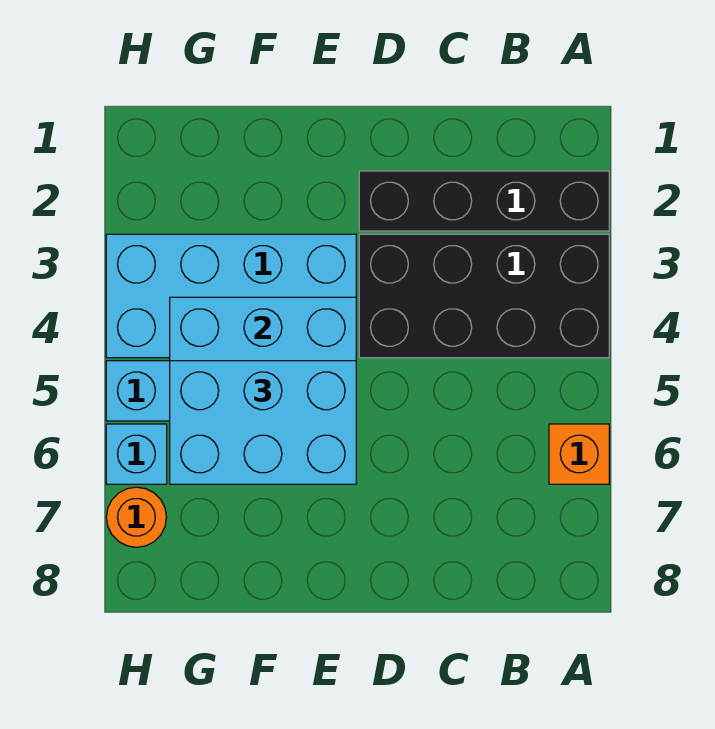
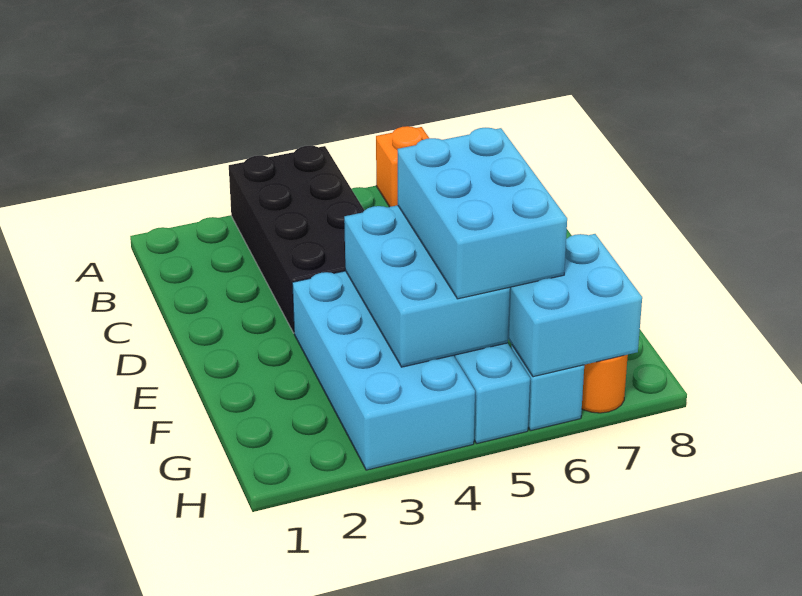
black 1x4 brick [359,171,609,231] -> none
none -> cyan 2x2 brick [508,234,642,377]

